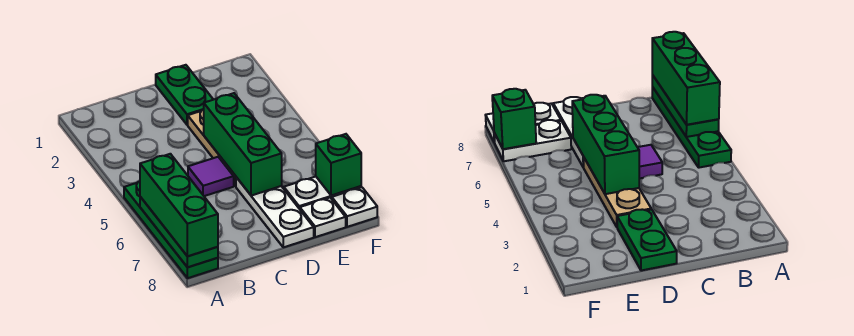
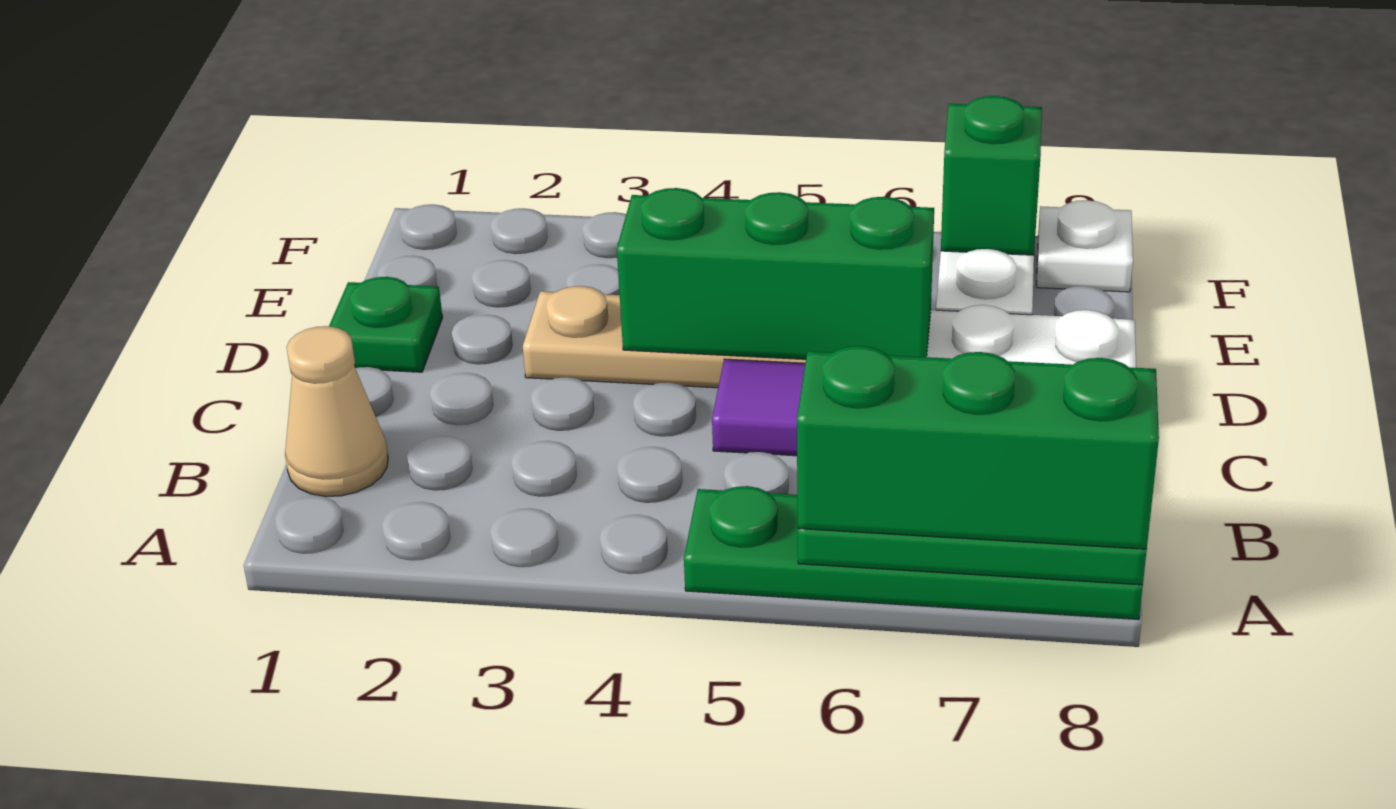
none -> tan 1x1 cone [285,326,388,497]
green 1x2 plate [156,65,213,125] -> green 1x1 plate [329,277,443,372]
white 1x1 plate [300,198,346,237] -> none

